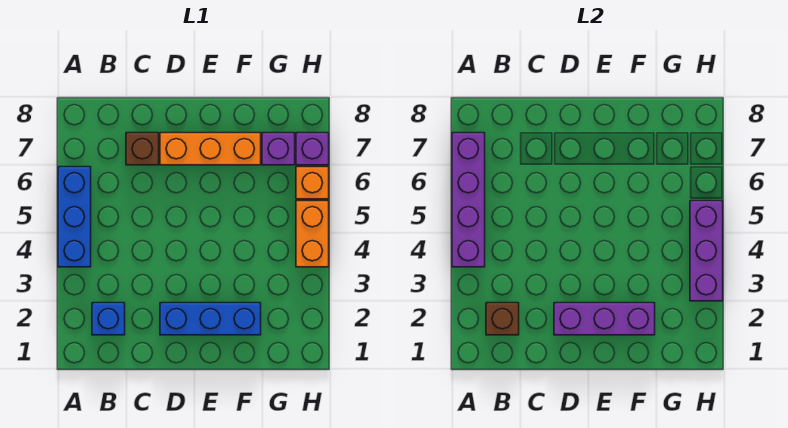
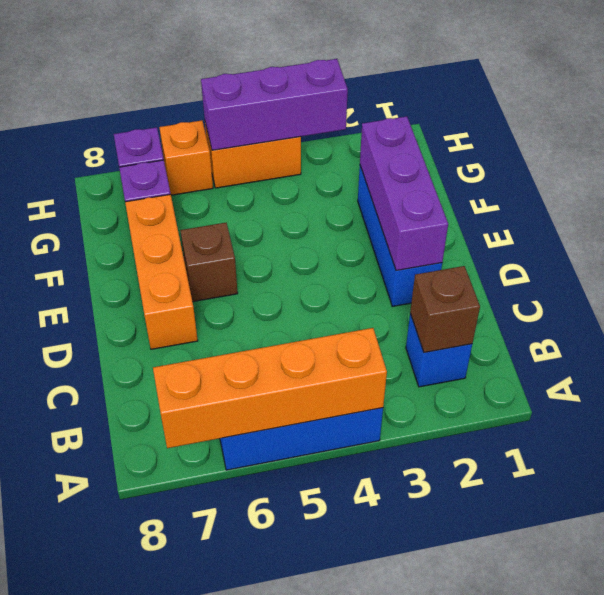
purple 1x4 brick [452,133,485,267] -> orange 1x4 brick [153,328,387,448]
brown 1x1 brick [126,133,159,165] -> brown 1x1 brick moved to [180,223,238,302]

